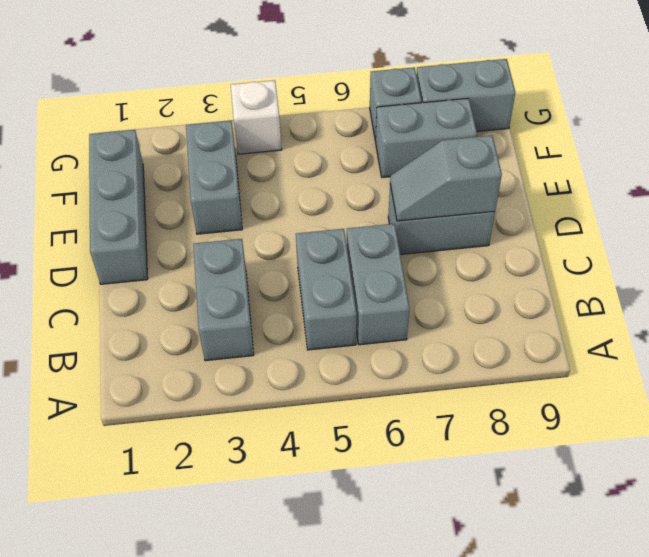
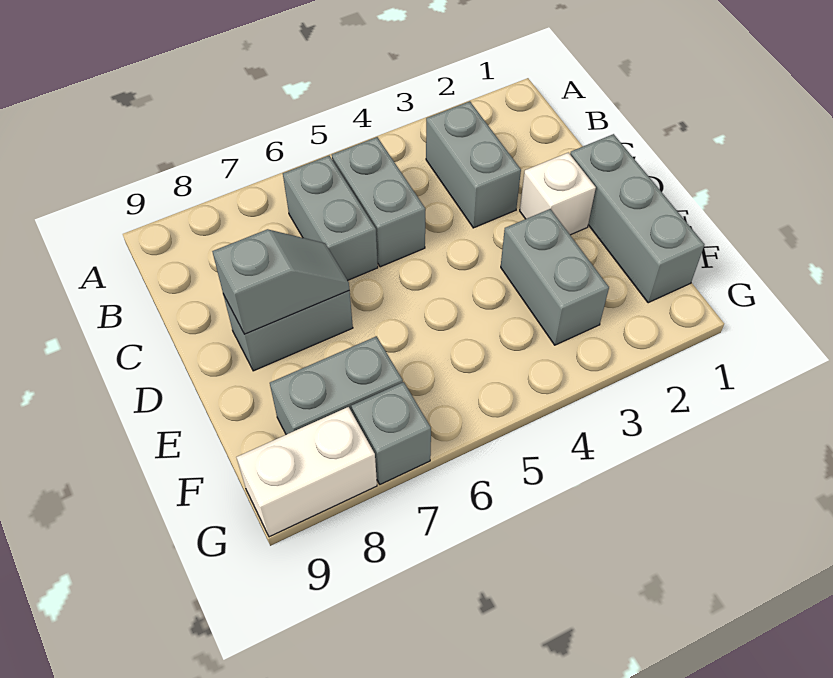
white 1x1 brick [231,80,282,154] -> white 1x1 brick moved to [520,153,596,235]
grey 1x2 brick [416,59,515,132] -> white 1x2 brick [236,407,377,537]

